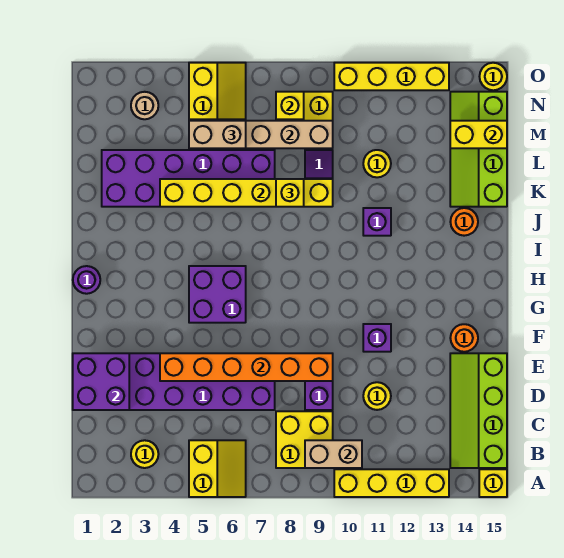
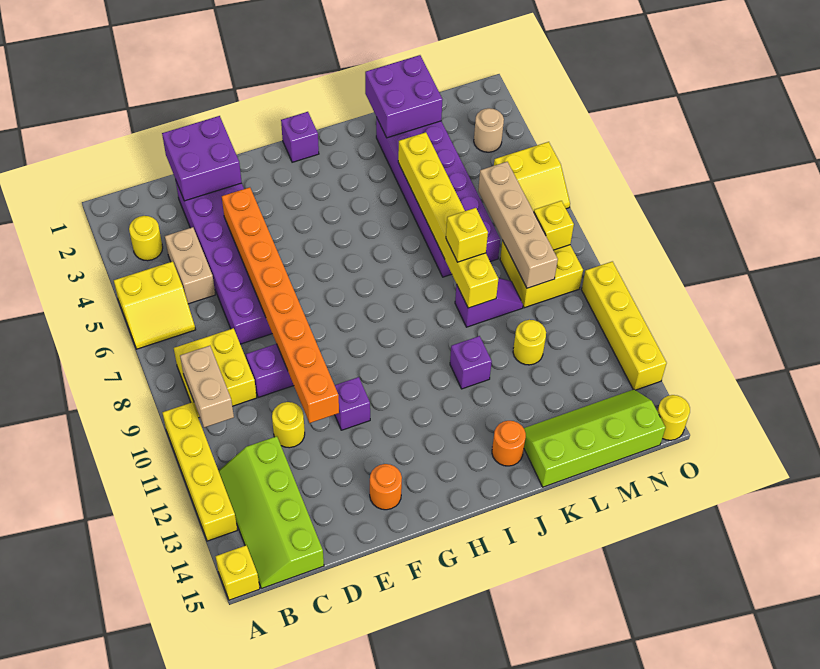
lime 2x4 slope [450,353,507,468] -> lime 2x4 slope turned to [219,436,324,589]
orange 1x6 brick [160,353,333,381] -> orange 1x8 brick [222,187,339,423]
purple 2x2 brick [189,266,246,323] -> purple 2x2 brick moved to [365,55,443,138]
purple 1x1 round brick [73,266,100,294] -> purple 1x1 brick [281,112,319,162]
tan 1x2 brick [189,121,246,148] -> tan 1x2 brick moved to [165,227,215,304]
yellow 1x2 brick [450,121,507,148] -> none

